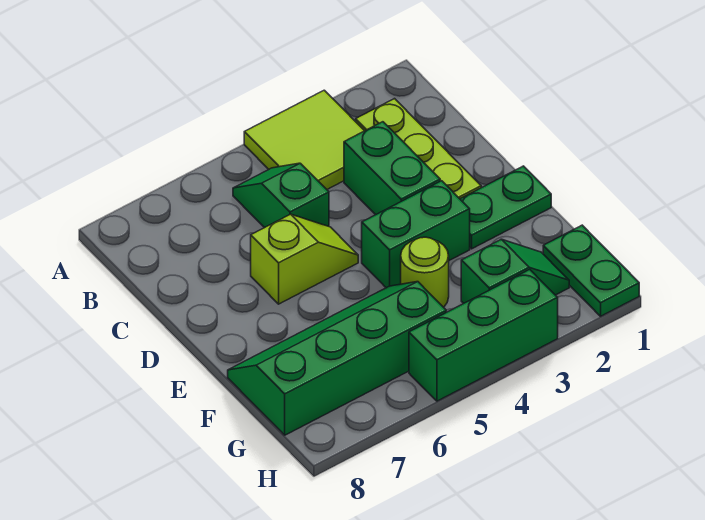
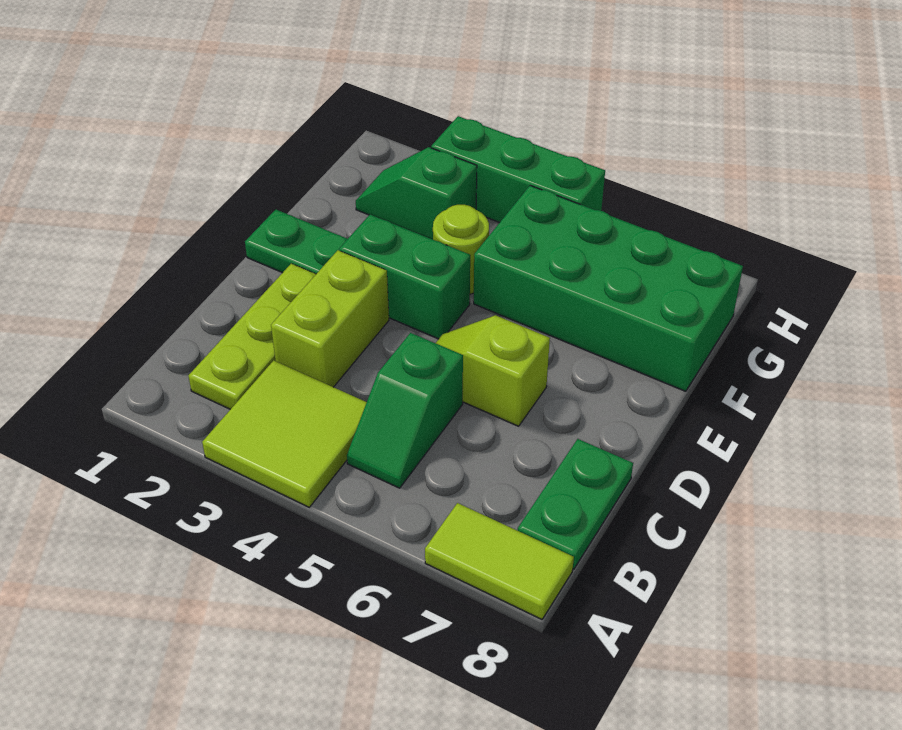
none -> lime 1x2 tile [425,503,574,619]
green 1x2 brick [344,122,440,215] -> lime 1x2 brick [271,250,389,387]
green 2x4 slope [228,282,446,435] -> green 2x4 brick [474,186,743,391]
green 1x2 plate [543,225,639,316] -> green 1x2 plate moved to [518,439,633,569]

